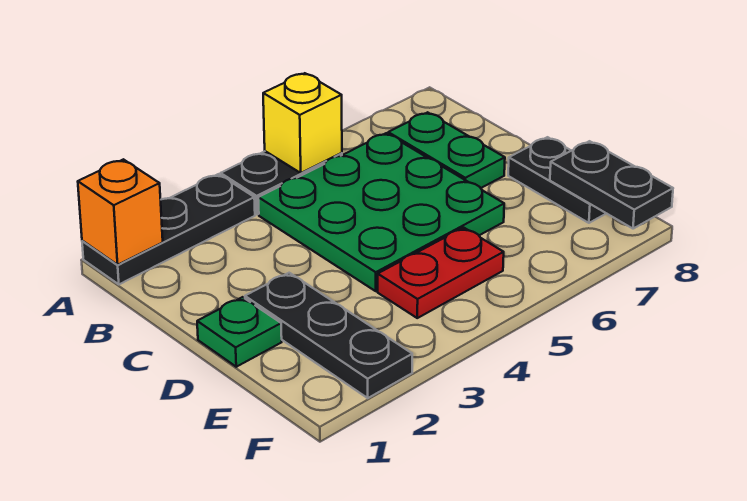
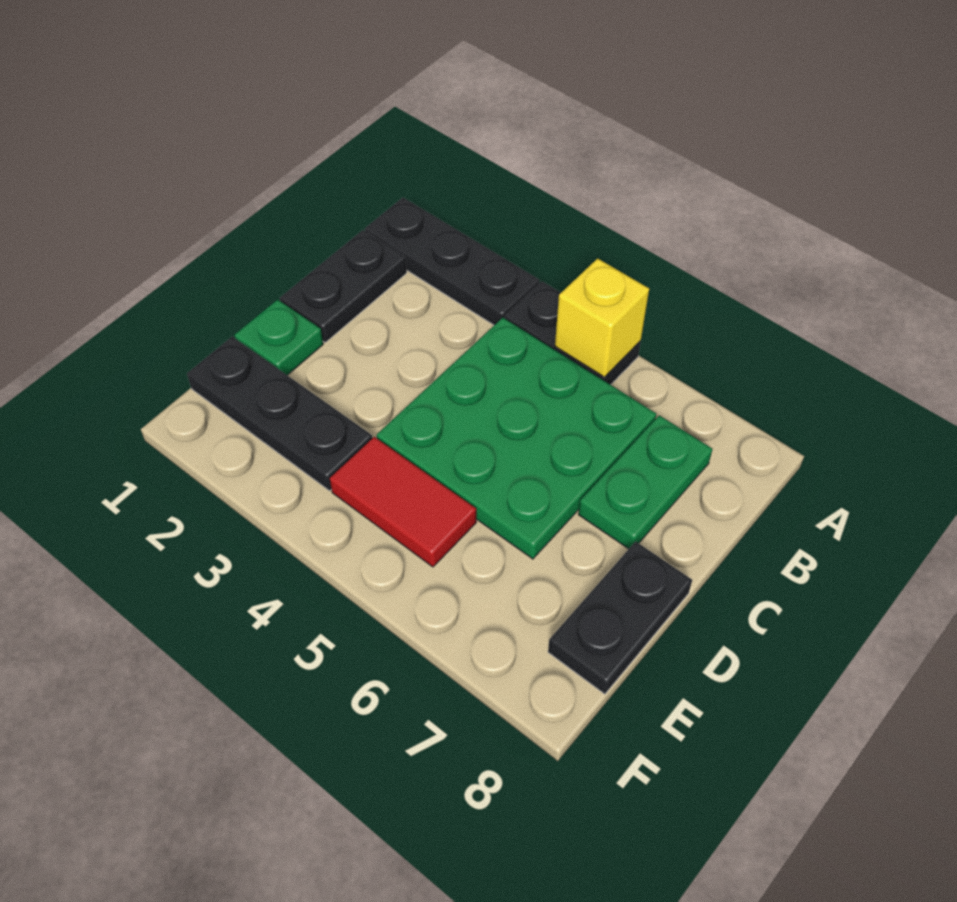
orange 1x1 brick [78,159,163,265] -> none
black 1x3 plate [245,273,412,398] -> black 1x3 plate turned to [187,337,372,491]
red 1x2 plate [378,228,504,318] -> red 1x2 tile [330,437,476,567]
black 1x2 plate [550,141,673,229] -> black 1x2 plate moved to [280,230,407,342]

